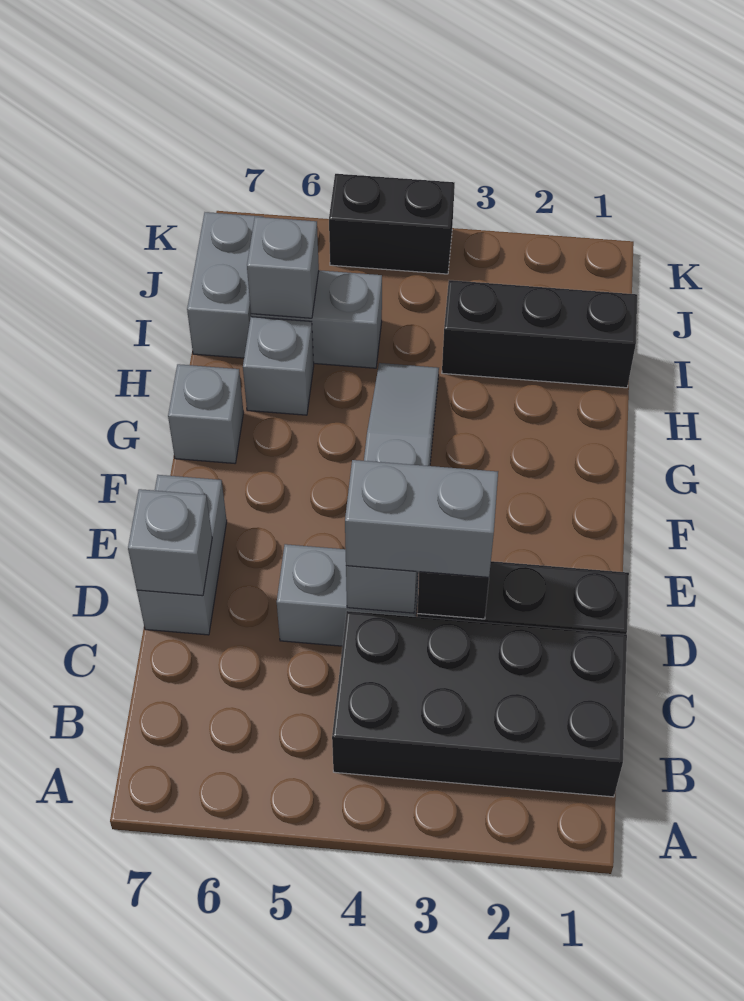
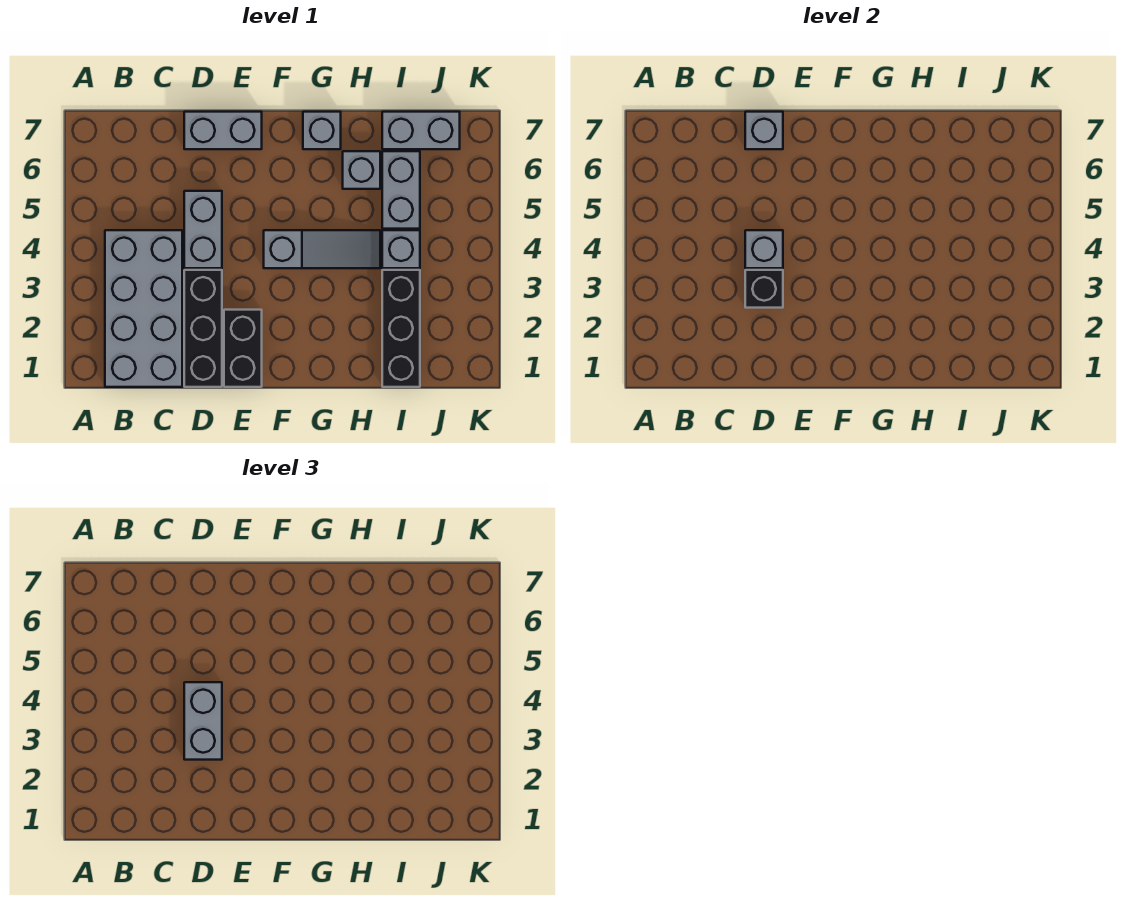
black 2x4 brick [332,611,627,797] -> grey 2x4 brick [105,230,182,387]
grey 1x1 brick [247,217,319,318] -> grey 1x1 brick moved to [382,230,420,268]
black 1x2 brick [329,174,455,274] -> black 1x2 brick moved to [224,310,262,387]

